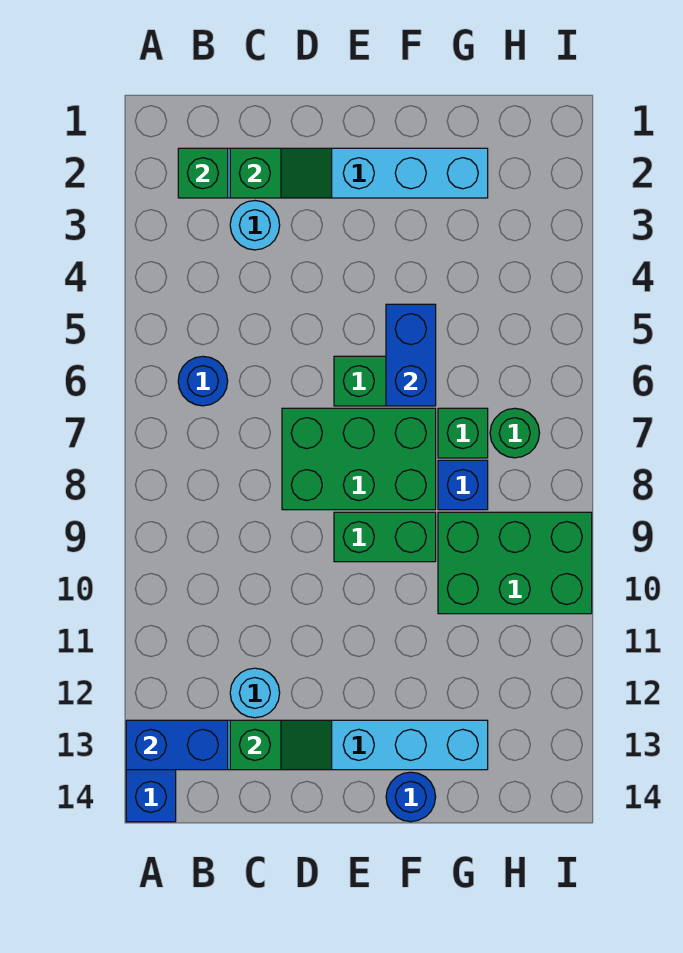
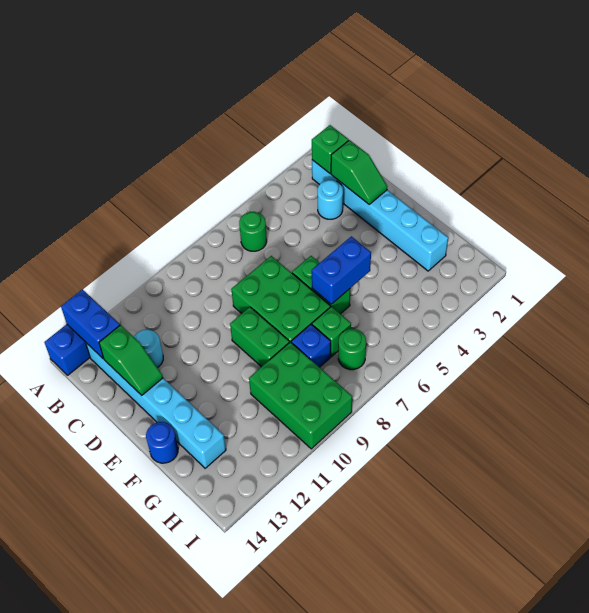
blue 1x1 round brick [178,356,228,406] -> green 1x1 round brick [239,212,267,251]

